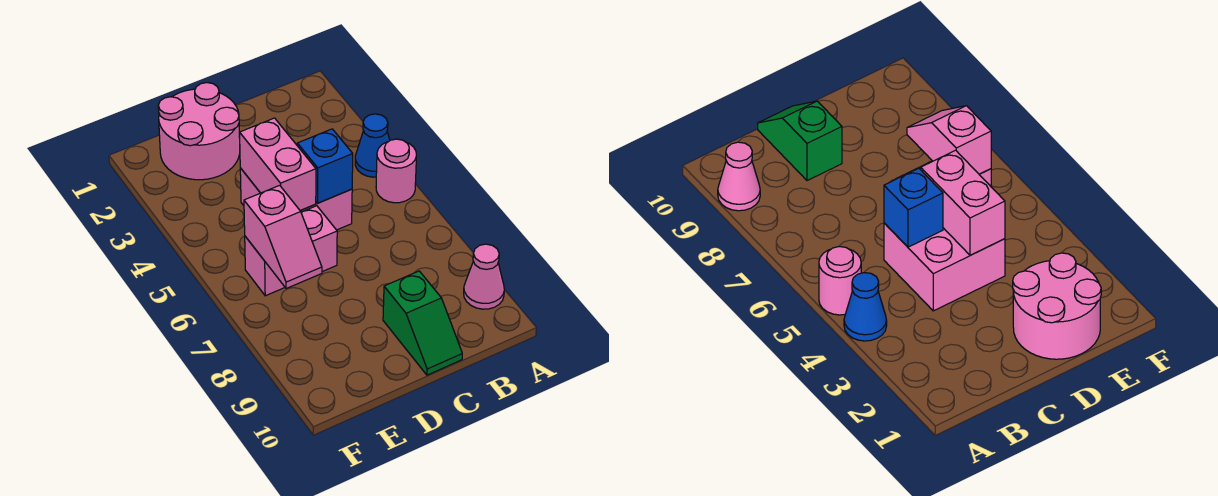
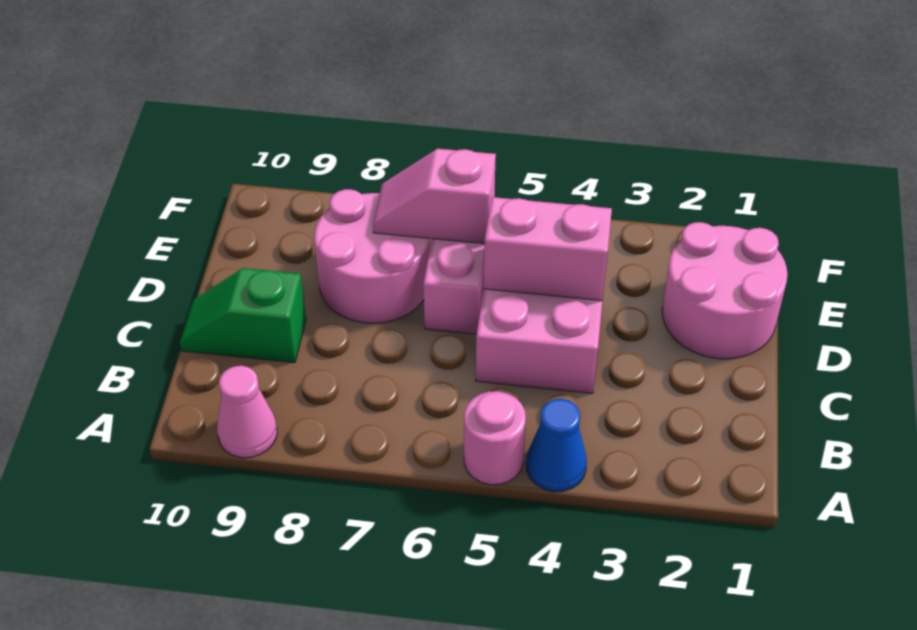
blue 1x1 brick [297,129,353,203] -> none
none -> pink 2x2 round brick [314,189,430,323]

